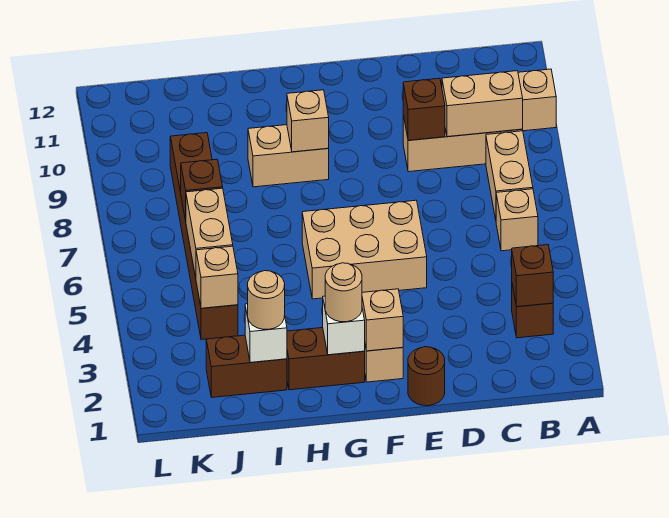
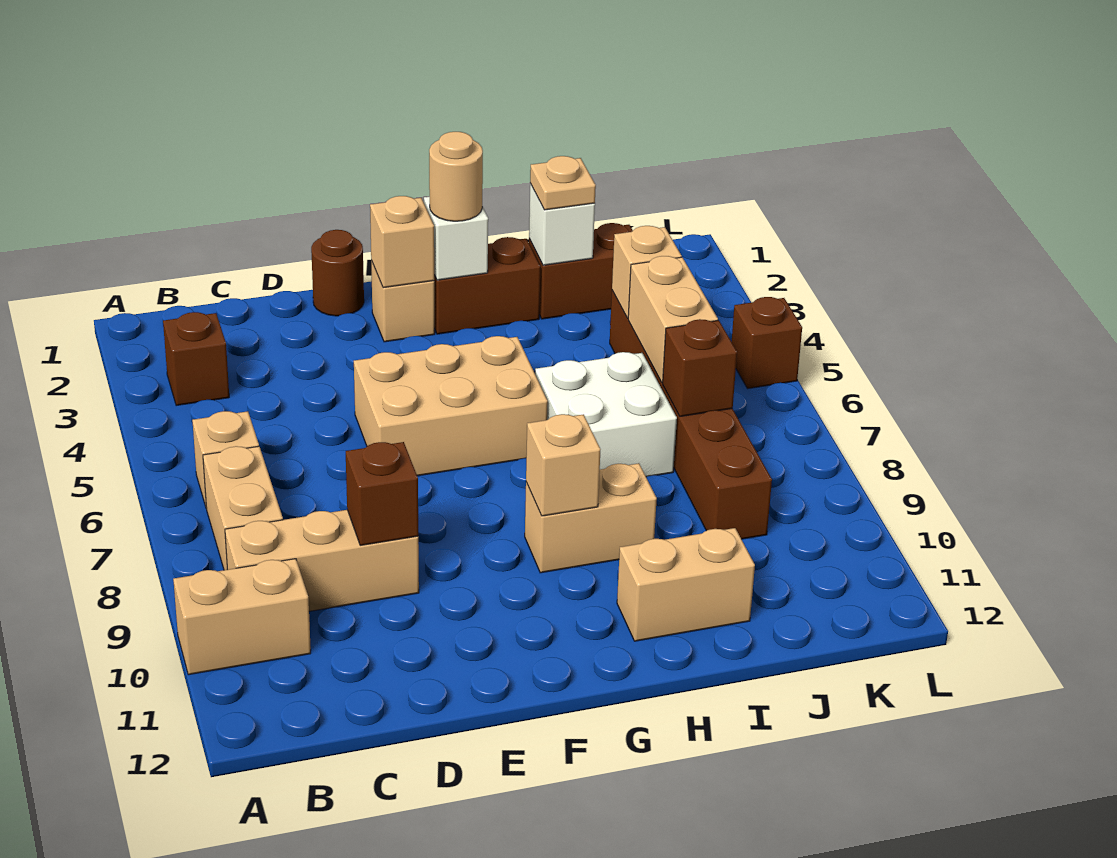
brown 1x1 brick [512,245,553,307] -> brown 1x1 brick moved to [732,297,802,389]
tan 1x2 brick [442,71,523,137] -> tan 1x2 brick moved to [617,528,755,641]
none -> white 2x2 brick [535,352,677,477]
tan 1x1 round brick [248,271,285,329] -> tan 1x1 plate [530,156,596,210]

